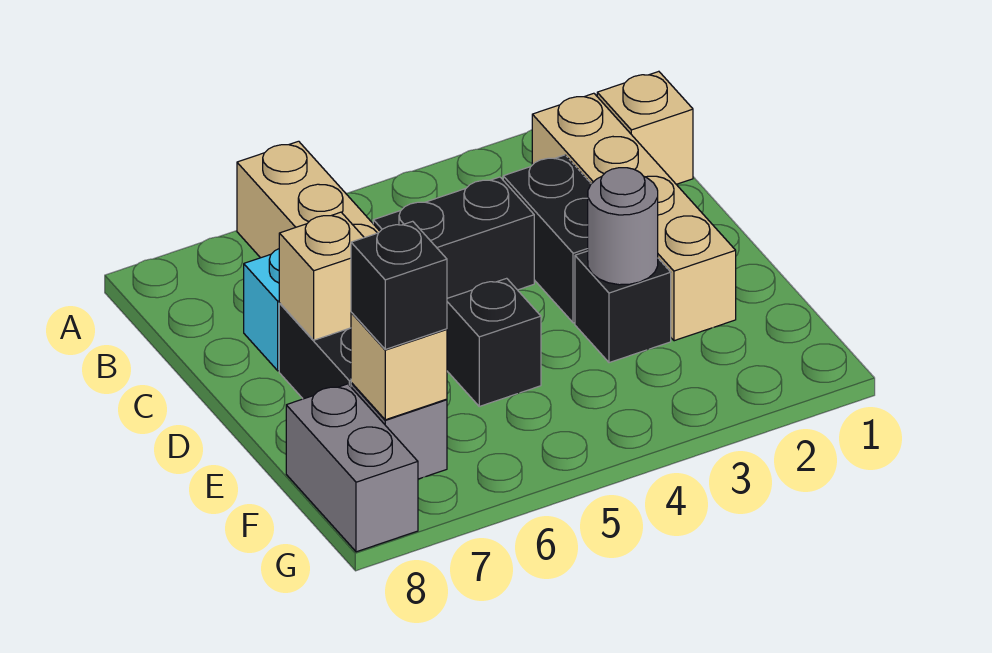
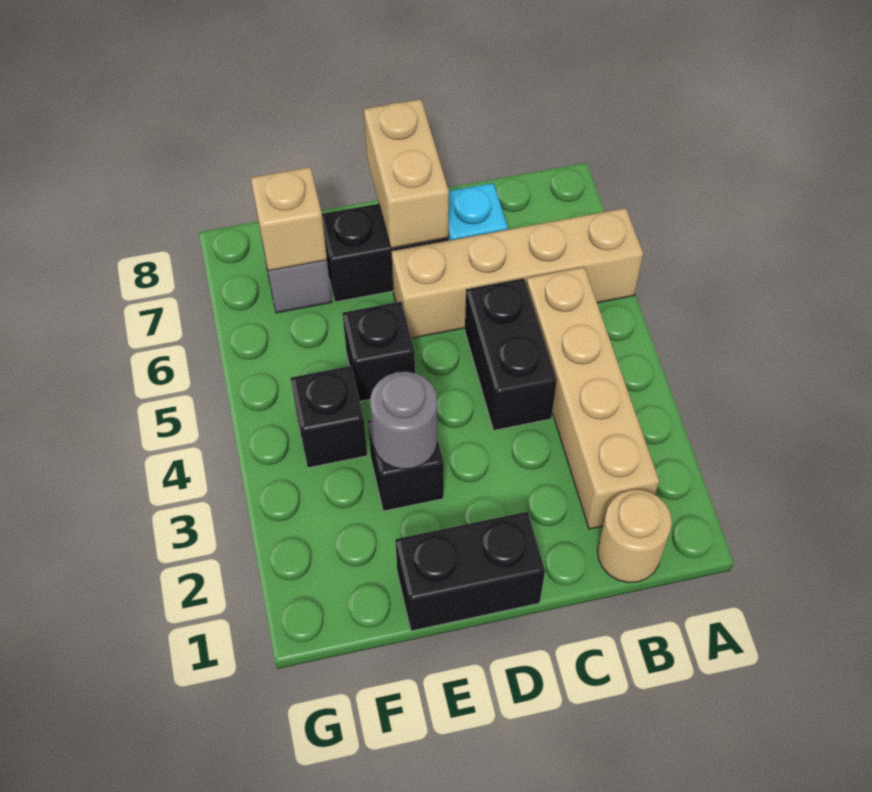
tan 1x1 brick [597,71,693,184] -> tan 1x1 round brick [597,490,672,583]
tan 1x4 brick [532,93,736,341] -> tan 1x4 brick turned to [526,267,659,529]
black 1x2 brick [503,155,591,323] -> black 1x2 brick moved to [395,512,545,631]
tan 1x1 brick [279,212,364,340] -> tan 1x2 brick [364,99,449,248]
black 1x1 brick [351,221,447,349] -> black 1x1 brick moved to [290,366,367,468]
grey 1x2 brick [286,384,418,552] -> none

